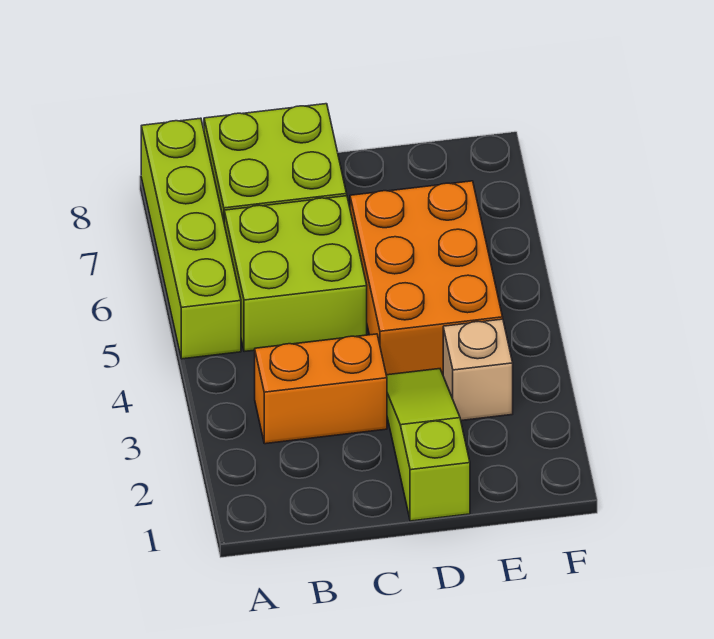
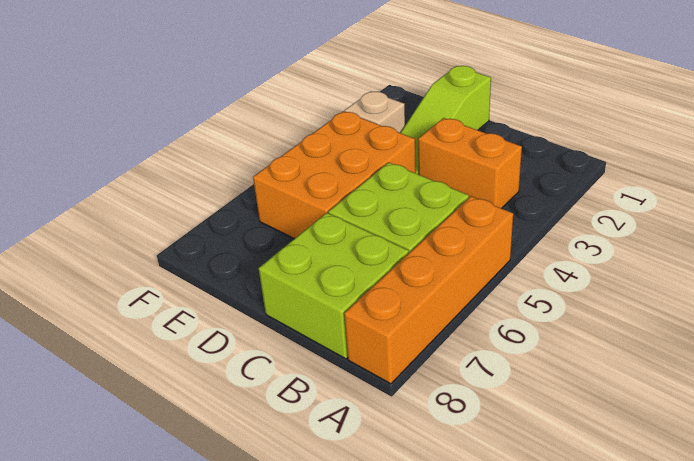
lime 1x4 brick [141,118,241,359] -> orange 1x4 brick [344,196,513,384]

